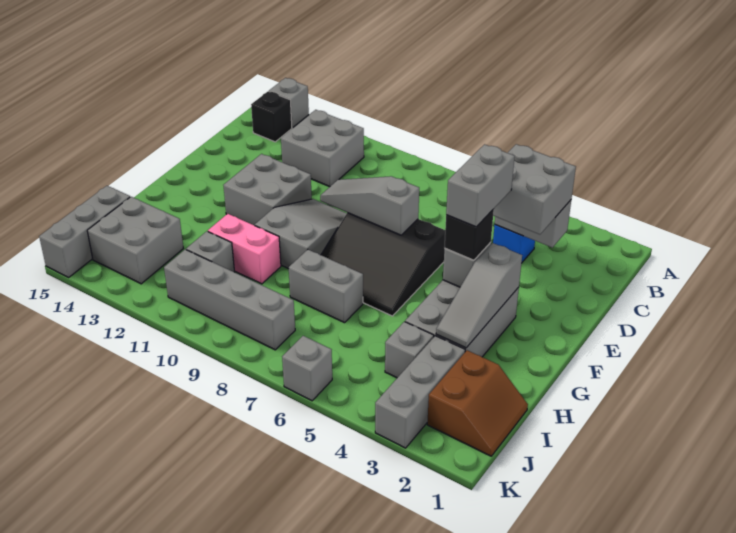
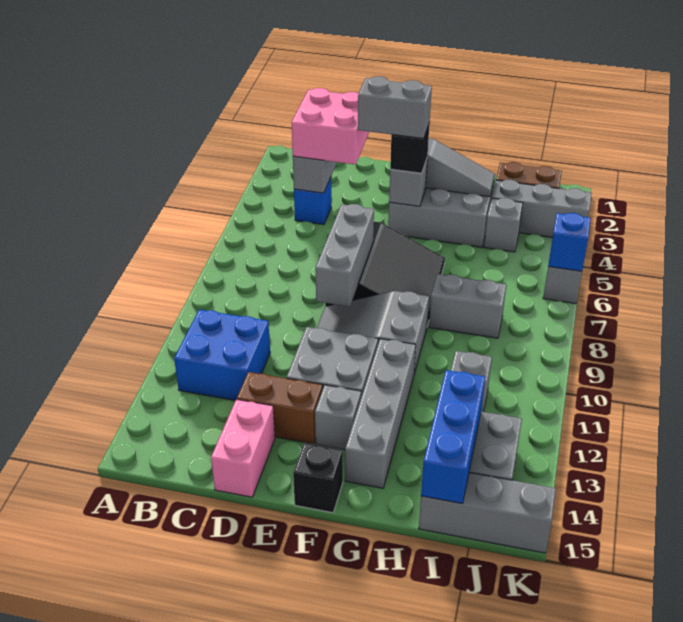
grey 1x1 brick [269,78,309,128] -> grey 1x1 brick moved to [315,385,361,450]
grey 2x2 brick [281,110,364,187] -> blue 2x2 brick [174,310,270,400]
black 1x1 brick [251,91,292,142] -> black 1x1 brick moved to [293,443,343,513]
grey 2x2 brick [493,144,576,234] -> pink 2x2 brick [292,88,369,165]
none -> brown 1x2 brick [237,372,323,444]
grey 1x3 slope [320,176,419,235] -> grey 1x3 brick [315,204,374,307]
grey 1x2 brick [289,250,363,323] -> grey 1x2 brick turned to [429,274,506,338]
pink 1x2 brick [208,214,281,284] -> pink 1x2 brick moved to [211,399,275,497]
none -> blue 1x3 brick [421,370,485,504]
grey 1x4 brick [164,249,295,350] -> grey 1x4 brick moved to [345,339,416,488]
none -> blue 1x1 brick [548,213,591,271]

